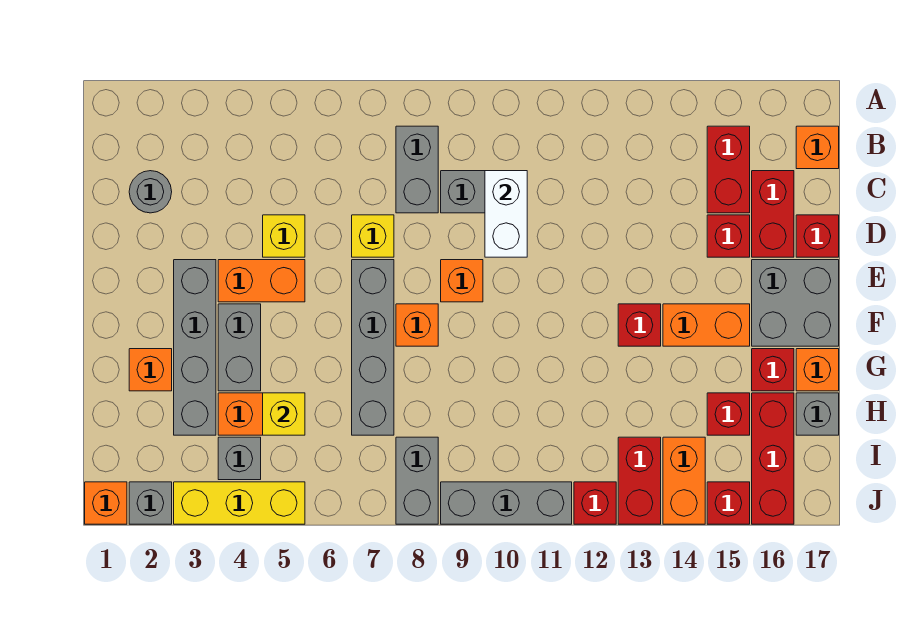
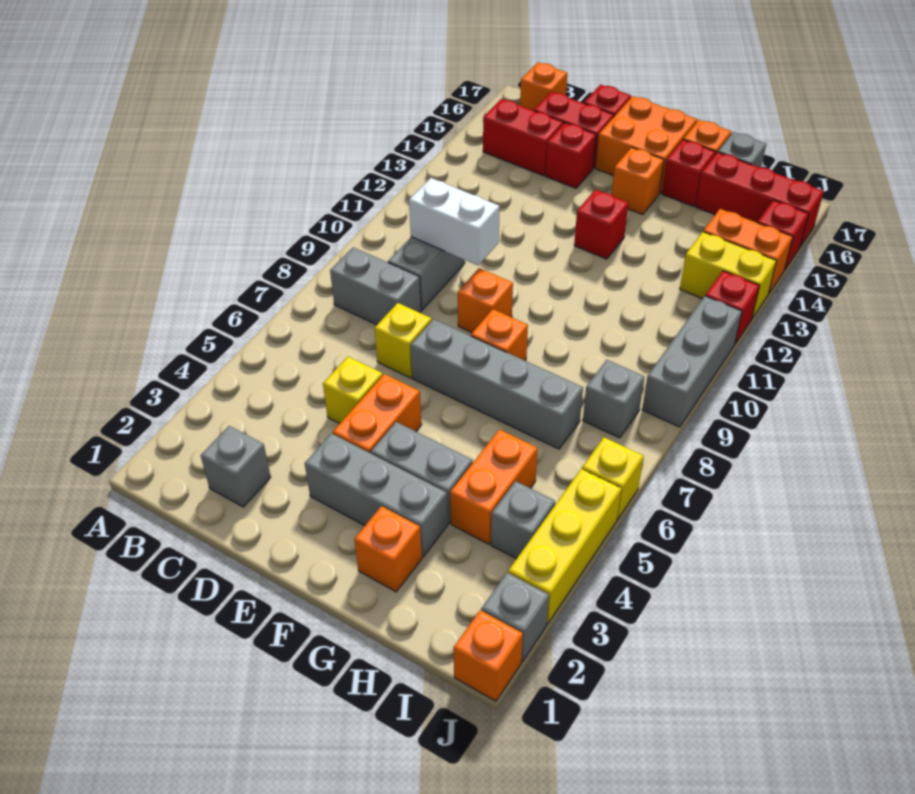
grey 1x1 round brick [129,171,172,213] -> grey 1x1 brick [201,426,271,507]
grey 1x4 brick [174,260,216,435] -> grey 1x3 brick [305,433,448,557]
grey 2x2 brick [752,260,839,346] -> orange 2x2 brick [596,96,697,193]
orange 1x2 brick [663,304,750,346] -> orange 1x1 brick [612,147,664,215]
yellow 1x1 brick [263,393,305,435] -> yellow 1x1 brick moved to [582,437,644,519]
red 1x1 brick [707,393,750,435] -> none
grey 1x2 brick [396,437,438,524] -> grey 1x1 brick [583,360,644,438]
red 1x2 brick [618,437,661,524] -> yellow 1x2 brick [680,232,776,318]

